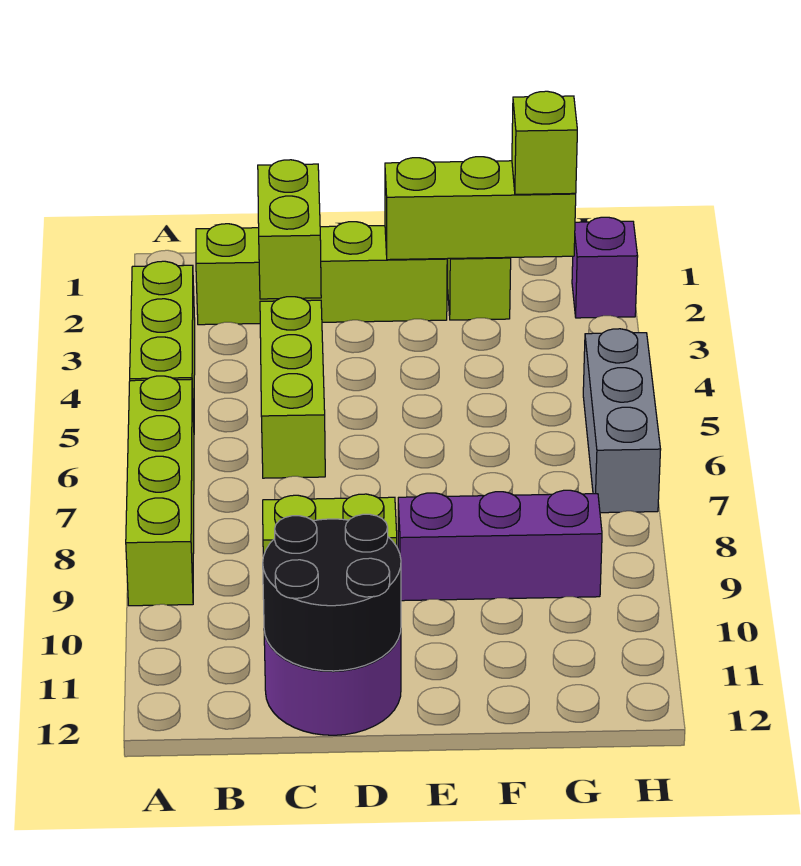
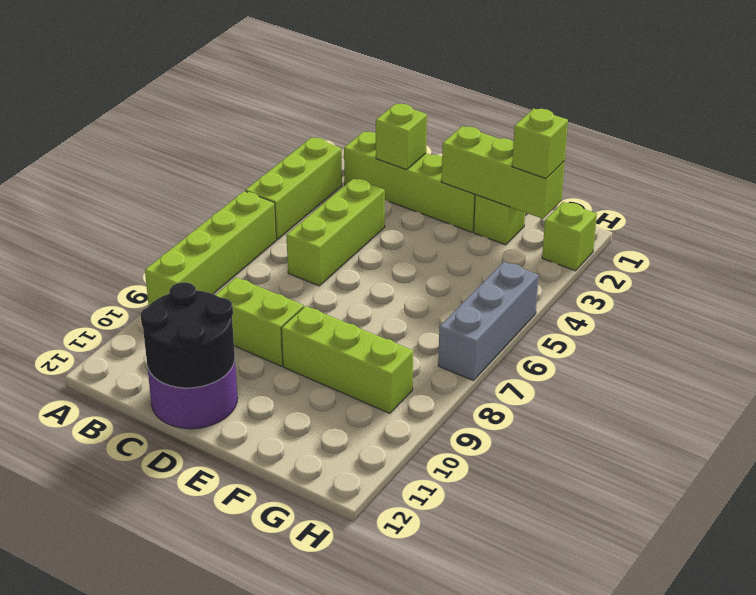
lime 1x2 brick [258,160,321,299] -> lime 1x1 brick [376,104,427,170]
purple 1x3 brick [398,490,602,601] -> lime 1x3 brick [281,306,413,413]
purple 1x1 brick [572,217,638,318] -> lime 1x1 brick [542,202,597,271]

